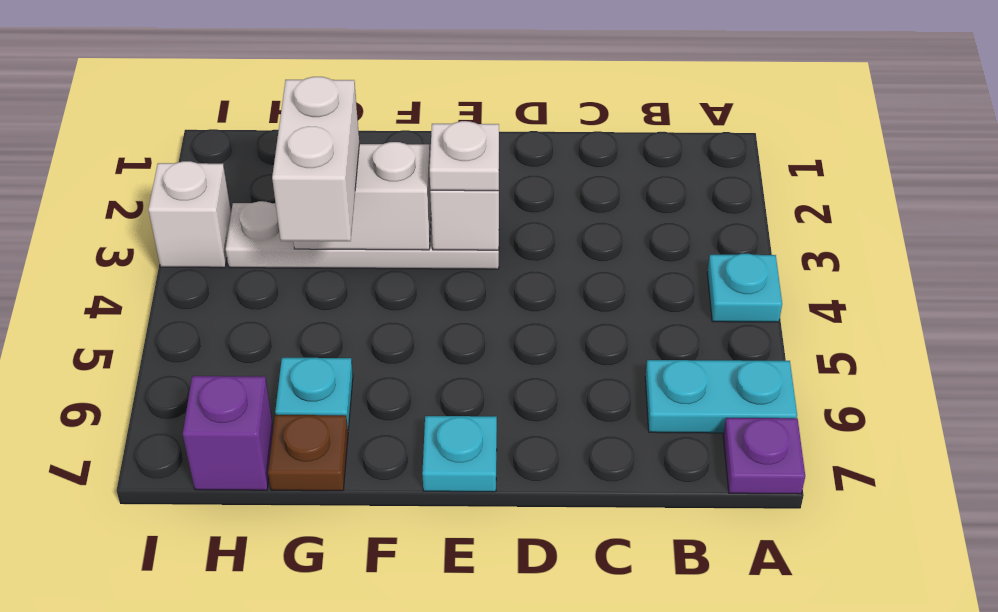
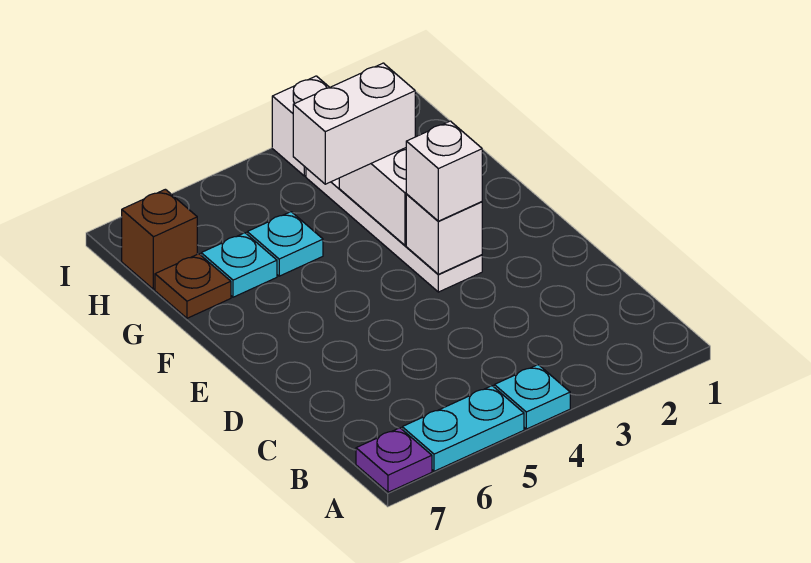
cyan 1x2 plate [645,360,797,433] -> cyan 1x2 plate turned to [402,386,524,471]
white 1x1 plate [430,121,499,191] -> white 1x1 brick [406,121,482,221]
cyan 1x1 plate [422,416,497,492] -> cyan 1x1 plate moved to [247,212,323,276]
purple 1x1 brick [183,376,273,490] -> brown 1x1 brick [122,189,197,289]

